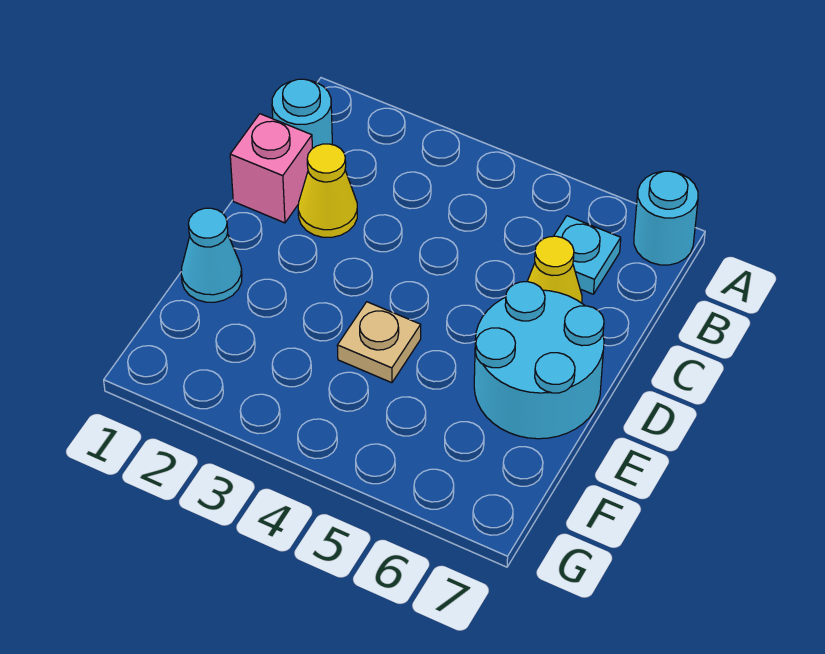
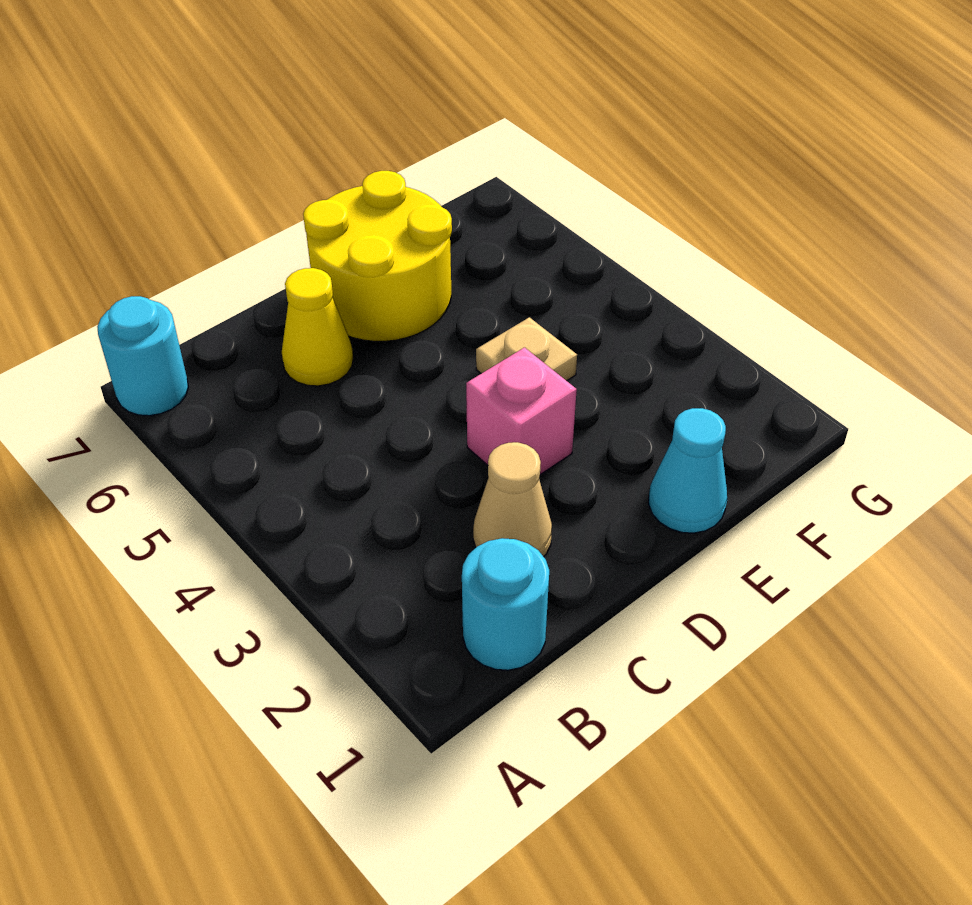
cyan 1x1 plate [554,216,621,294] -> none
pink 1x1 brick [230,114,312,223] -> pink 1x1 brick moved to [466,348,577,475]
yellow 1x1 cone [298,144,357,237] -> tan 1x1 cone [473,442,552,557]
cyan 2x2 round brick [474,282,604,439] -> yellow 2x2 round brick [303,171,452,341]

